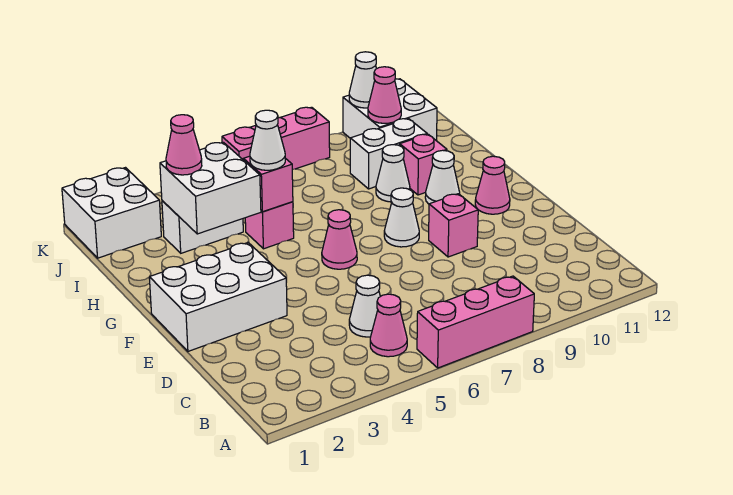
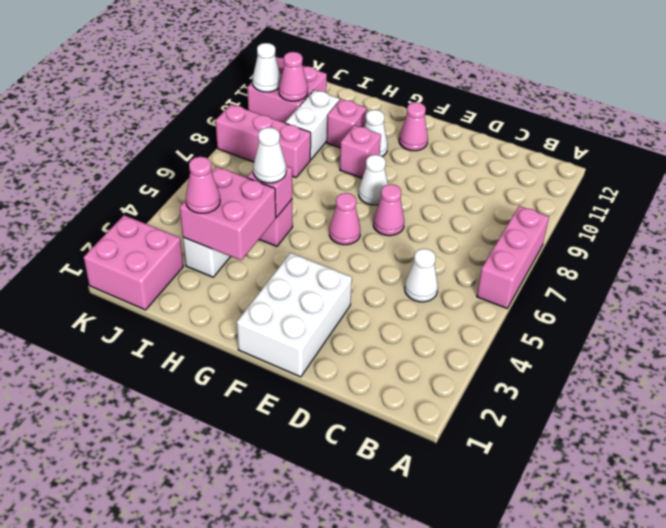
pink 1x1 cone [370,294,407,357] -> pink 1x1 cone moved to [373,184,404,236]
pink 1x1 brick [429,194,478,257] -> pink 1x1 brick moved to [340,125,381,178]
white 2x2 brick [160,142,261,234] -> pink 2x2 brick [180,167,276,260]
white 1x1 cone [376,145,410,202] -> none
white 2x2 brick [62,168,161,258] -> pink 2x2 brick [84,215,183,310]
white 2x2 brick [343,79,437,141] -> pink 2x2 brick [247,57,327,123]
pink 1x3 brick [222,107,330,169] -> pink 1x3 brick turned to [215,104,311,178]

